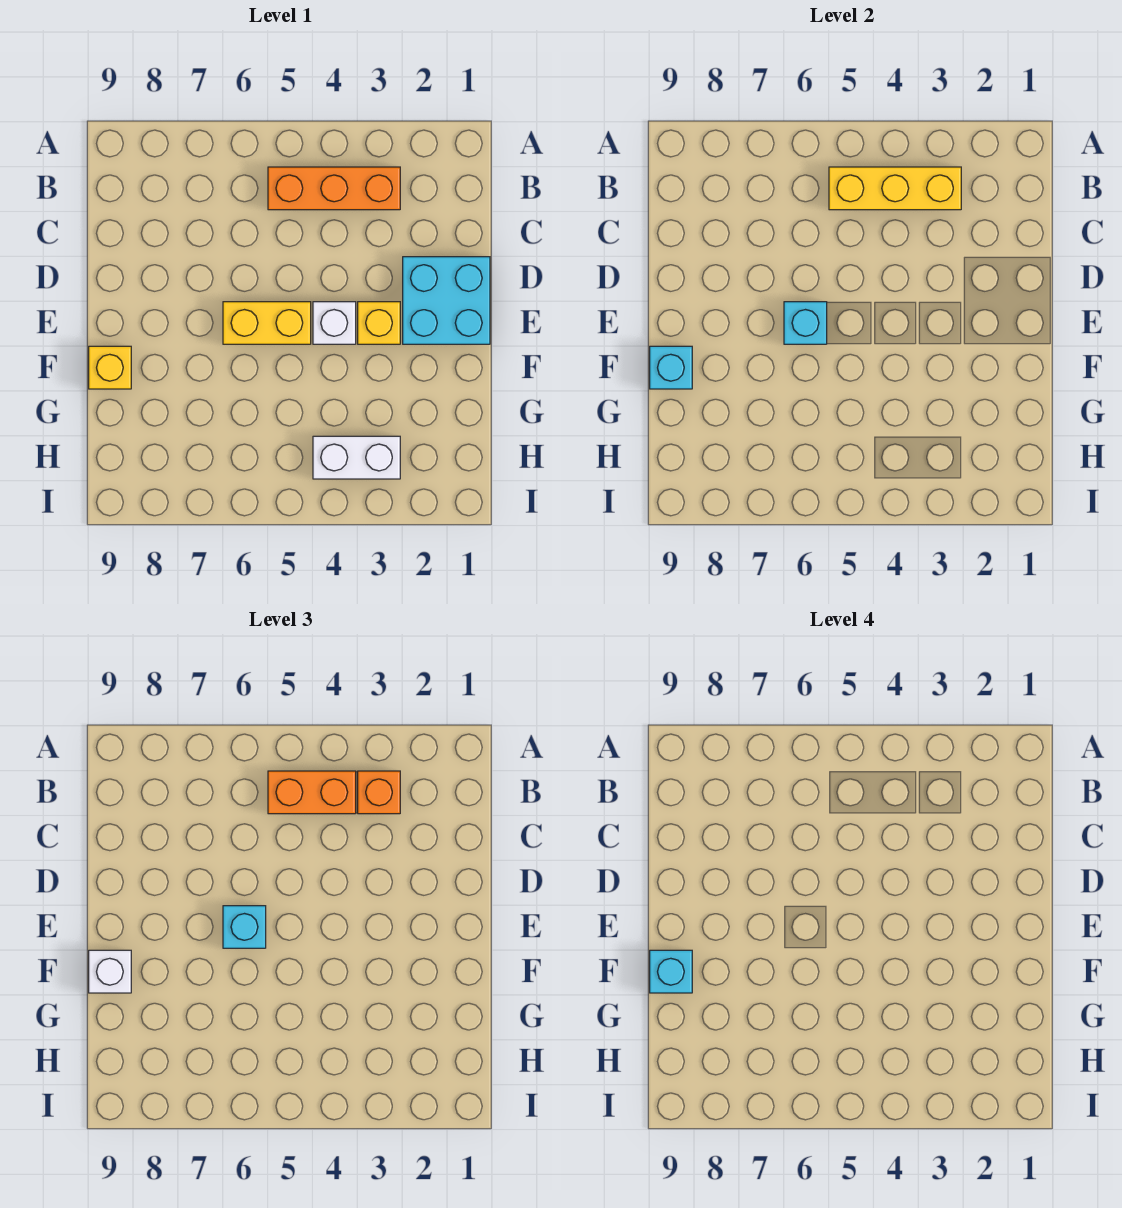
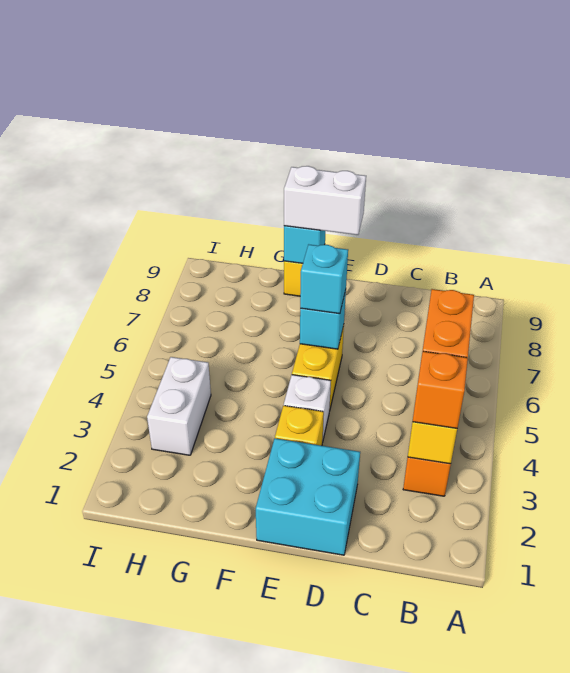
white 1x1 brick [89,950,131,993] -> white 1x2 brick [284,166,366,235]
cyan 1x1 brick [650,950,692,993] -> none

